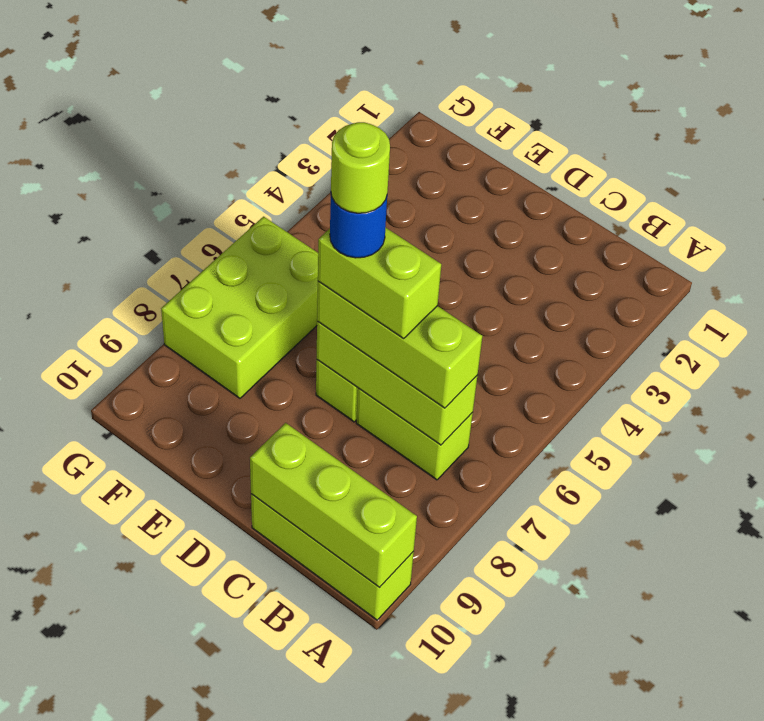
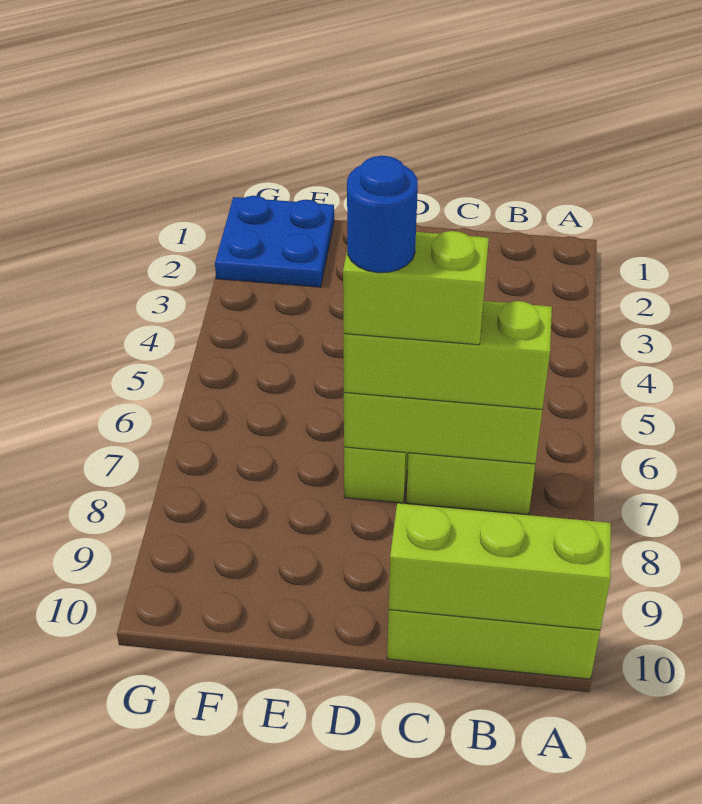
lime 1x1 round brick [331,122,390,213] -> none
none -> blue 2x2 plate [215,196,334,287]
lime 2x3 brick [161,217,318,398] -> none

